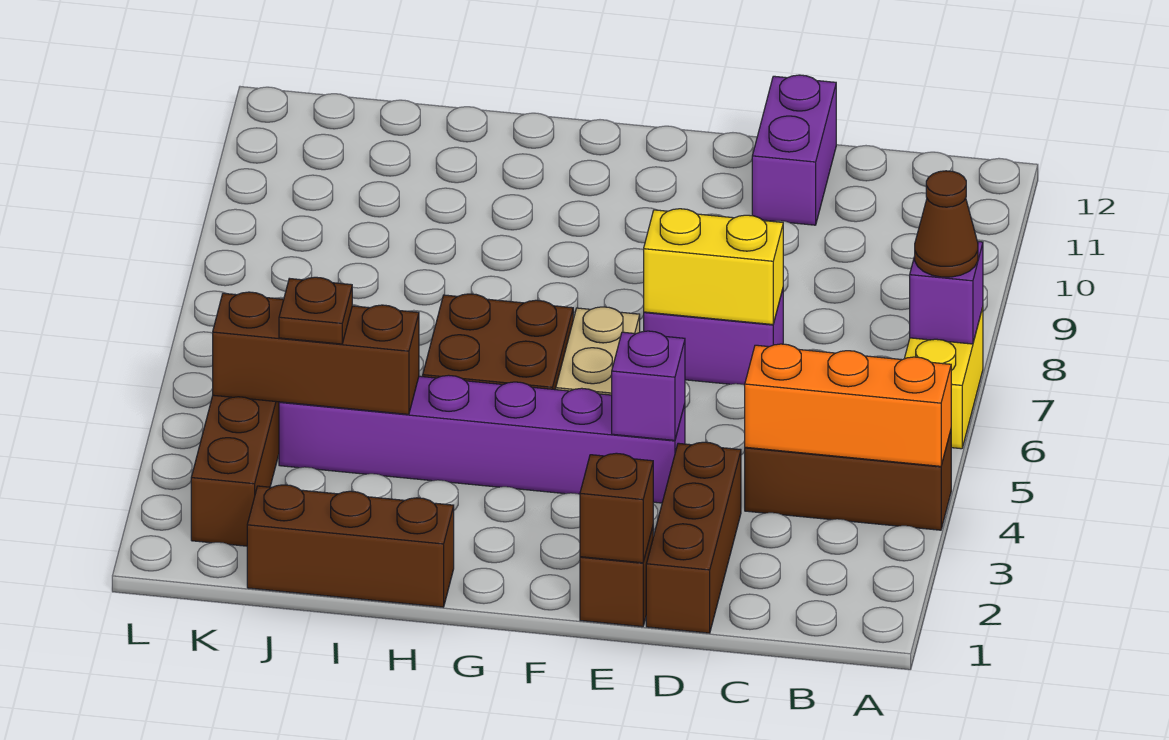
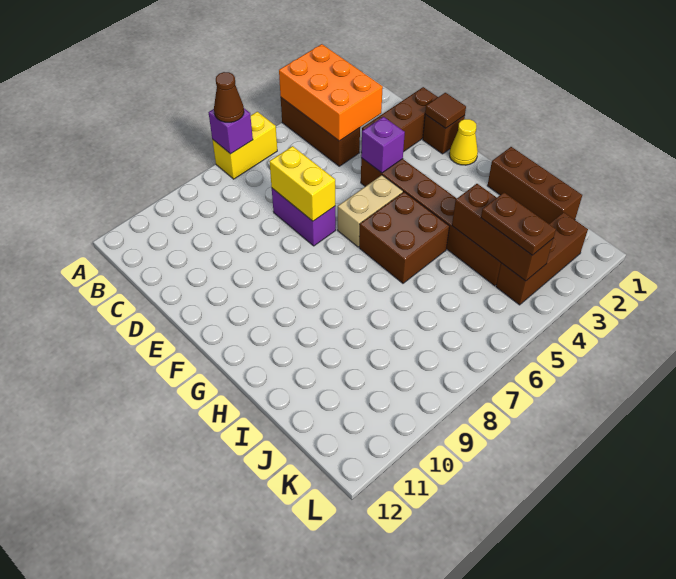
orange 1x3 brick [745,344,951,466] -> orange 2x3 brick [279,44,383,141]
purple 1x2 brick [752,75,836,225] -> none
brown 1x1 brick [580,453,653,563] -> brown 1x1 tile [425,93,466,128]
purple 1x6 brick [279,375,685,503] -> brown 1x6 brick [361,158,501,286]
none -> yellow 1x1 cone [449,119,478,165]
brown 1x1 plate [279,277,352,344] -> brown 1x2 plate [481,193,556,255]

